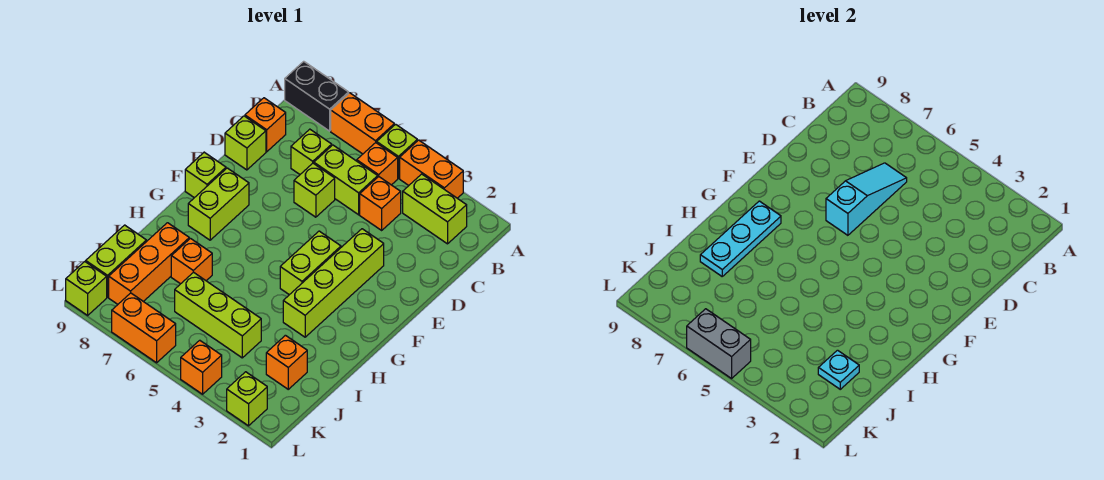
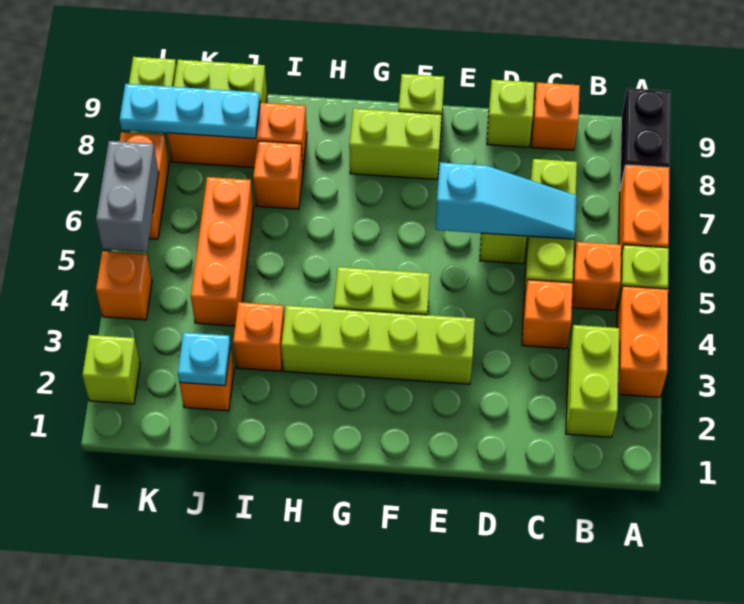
cyan 1x3 plate [700,201,781,276] -> cyan 1x3 plate moved to [120,84,260,139]
none -> orange 1x1 brick [233,302,284,371]
lime 1x3 brick [175,272,261,358] -> orange 1x3 brick [191,177,254,326]

